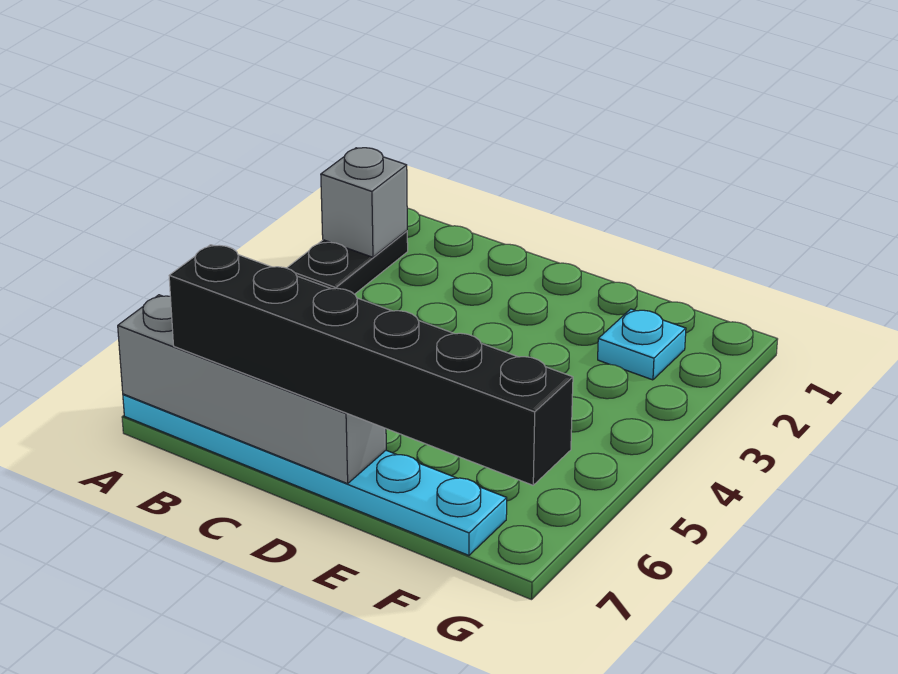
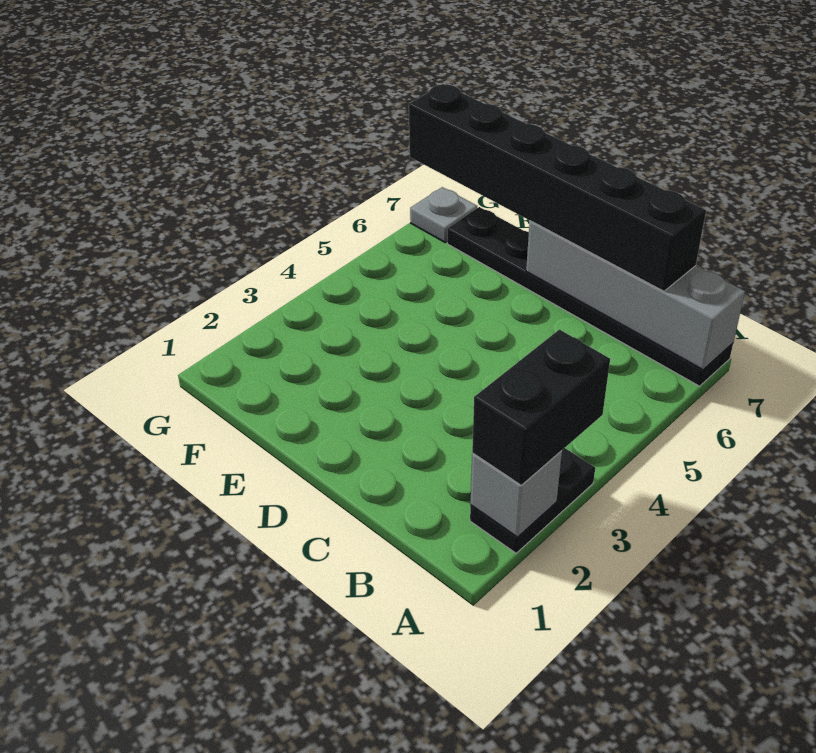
none -> black 1x2 brick [472,330,610,486]
cyan 1x6 plate [123,394,507,555] -> black 1x6 plate [447,207,733,386]
cyan 1x1 plate [598,309,686,380] -> none
none -> grey 1x1 plate [410,187,477,243]

